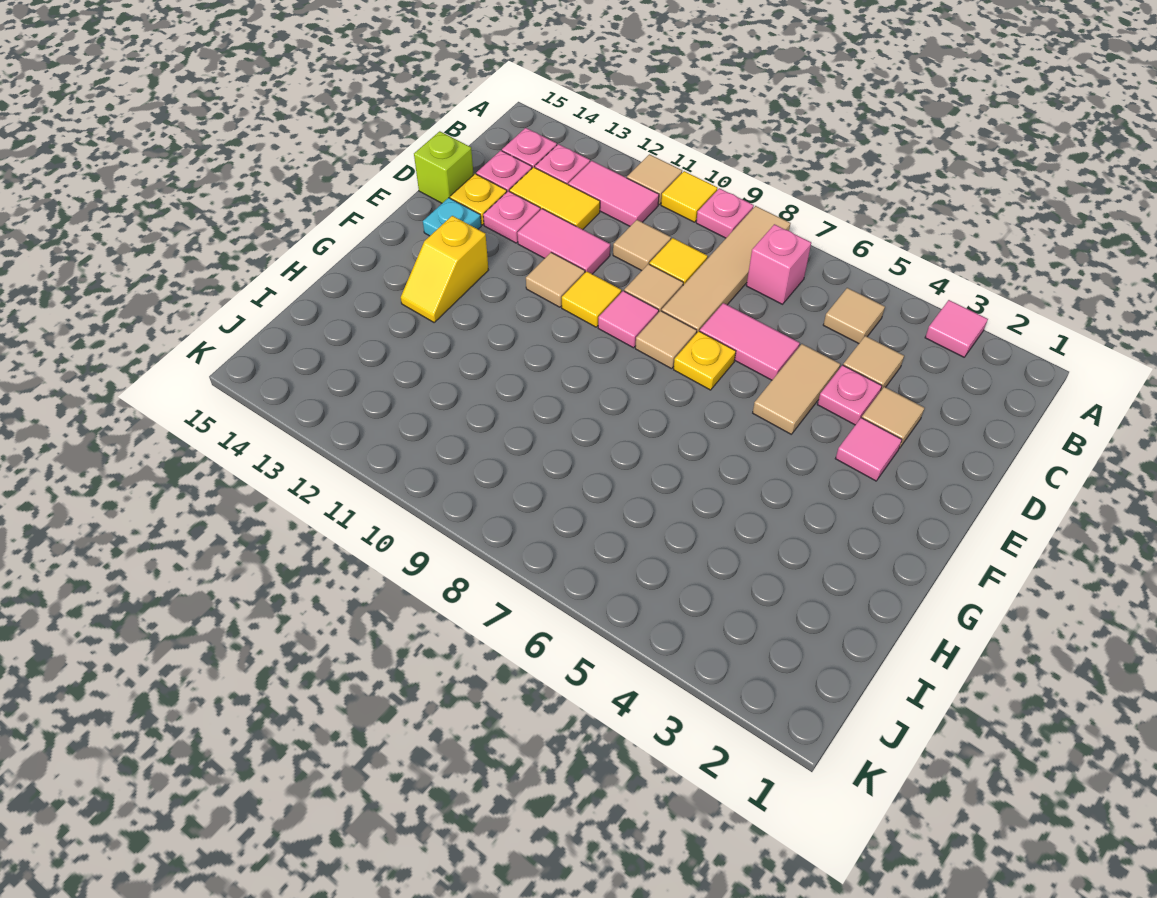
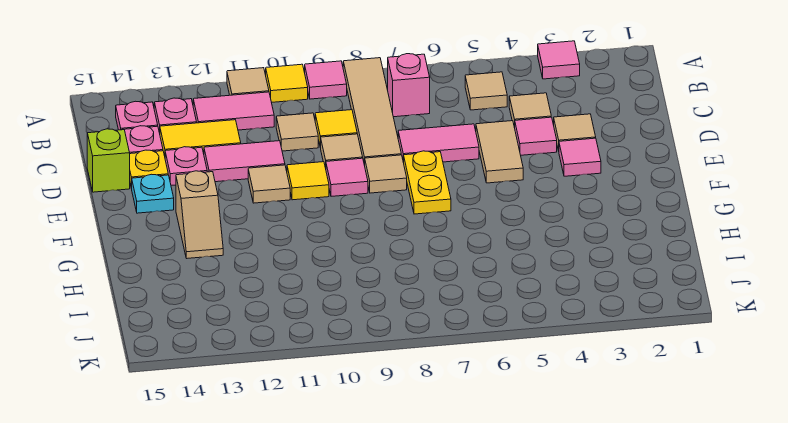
pink 1x1 plate [696,188,754,238] -> pink 1x1 tile [305,61,347,99]
pink 1x1 plate [817,365,882,425] -> pink 1x1 tile [515,117,557,155]
yellow 1x1 plate [674,331,736,390] -> yellow 1x2 plate [404,151,451,214]
yellow 1x2 slope [401,216,488,322] -> tan 1x2 slope [176,171,223,258]

